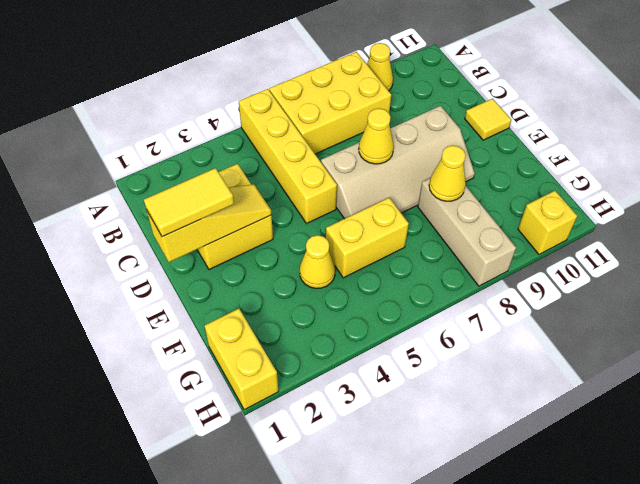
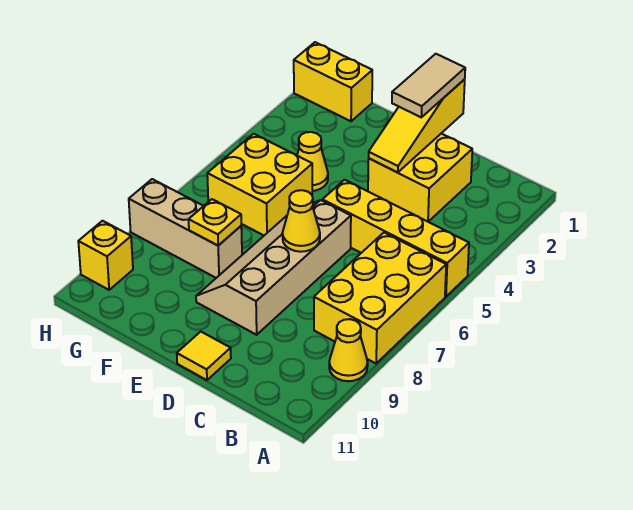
yellow 1x2 tile [144,168,234,237] -> tan 1x2 tile [392,54,465,117]
yellow 1x2 brick [326,198,409,278] -> yellow 2x2 brick [207,134,312,235]
yellow 1x1 cone [429,146,466,201] -> yellow 1x1 plate [189,199,241,245]

